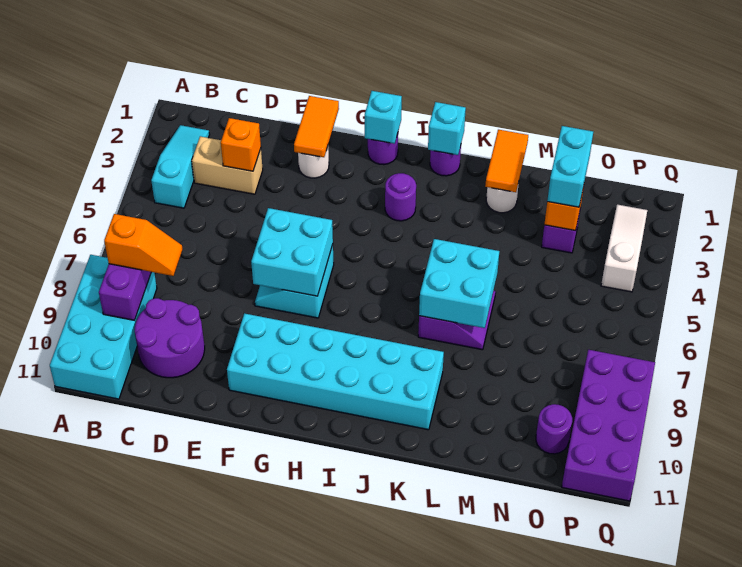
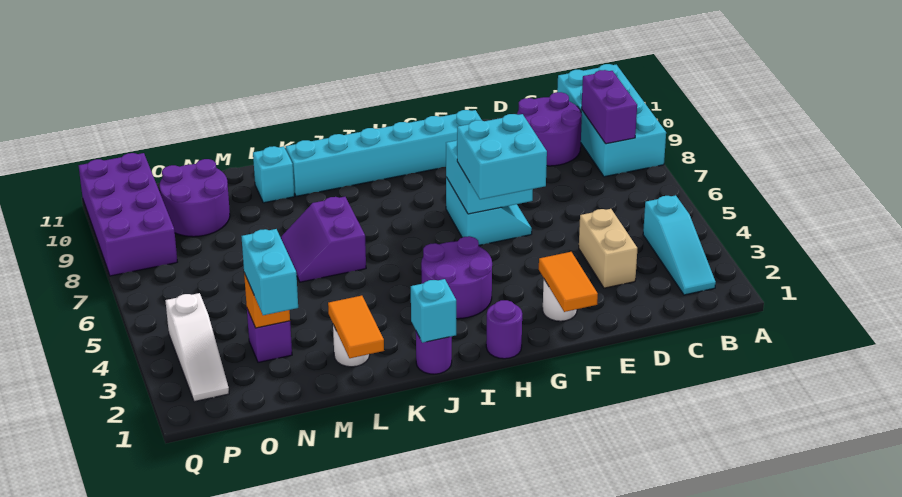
orange 1x2 slope [104,214,183,276] -> none
tan 1x2 brick [192,136,263,194] -> tan 1x2 brick turned to [579,209,637,288]
orange 1x1 brick [221,118,261,171] -> none
cyan 2x6 brick [227,313,444,430] -> cyan 1x6 brick [286,110,481,196]
cyan 1x1 brick [365,91,402,144] -> cyan 1x1 brick moved to [253,146,294,203]
purple 1x1 round brick [385,173,416,221] -> purple 2x2 round brick [421,236,492,319]
cyan 2x2 brick [419,239,499,328] -> cyan 2x2 brick moved to [457,114,547,199]
purple 1x1 round brick [536,404,572,454] -> purple 2x2 round brick [160,159,230,237]

